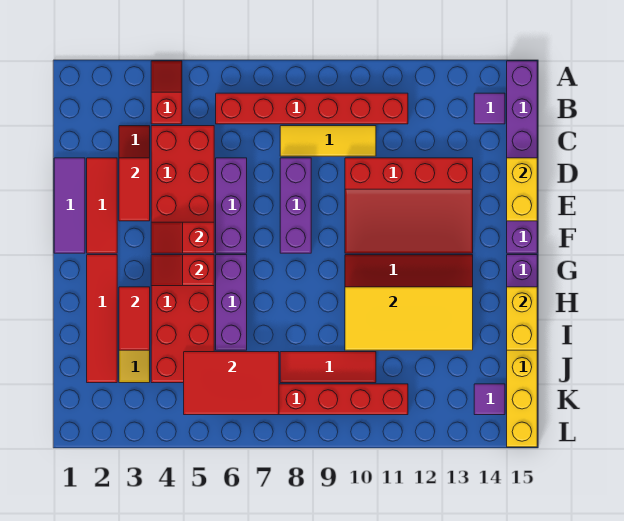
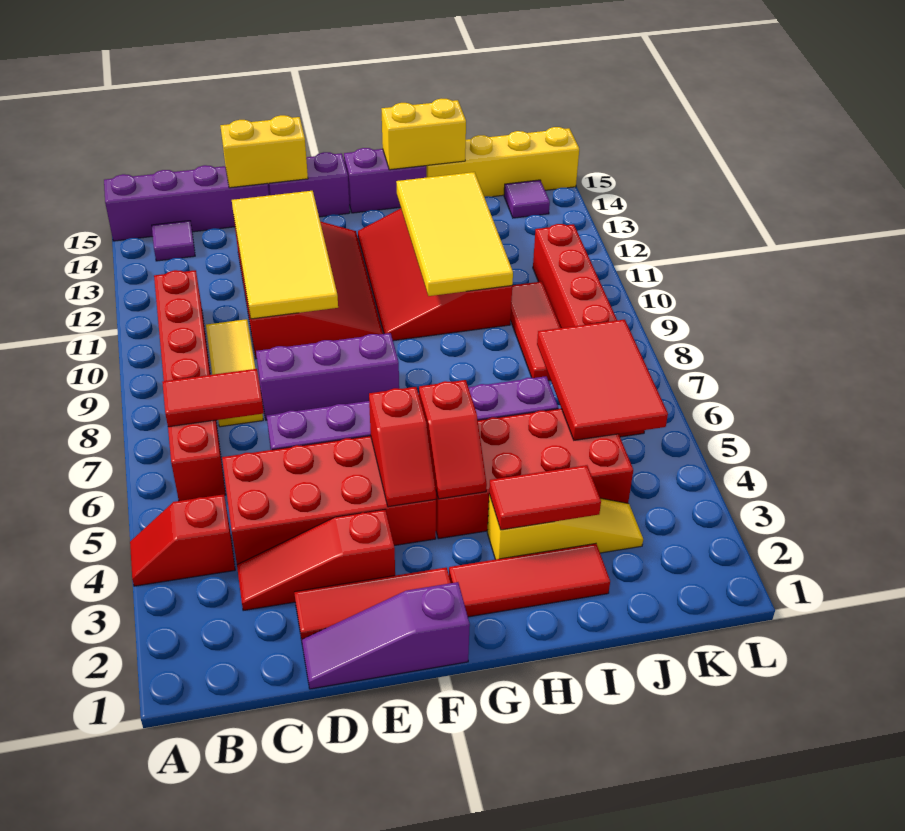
purple 1x3 tile [54,158,85,253] -> purple 1x3 slope [302,582,470,689]
red 1x2 tile [119,158,150,221] -> red 1x2 tile moved to [162,369,264,427]
none -> yellow 2x4 tile [232,191,338,319]
red 1x4 tile [87,255,117,383] -> red 1x3 tile [449,544,610,617]

